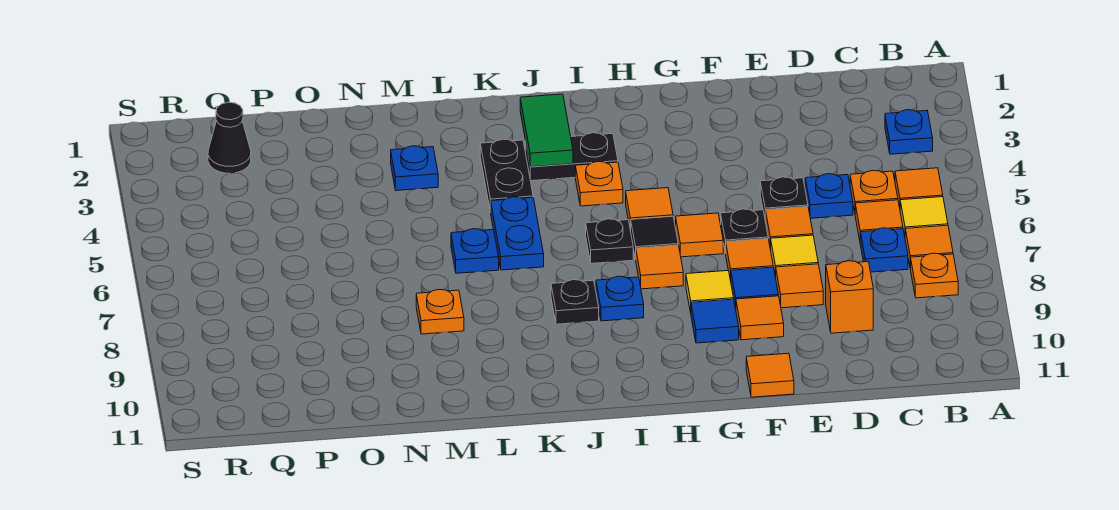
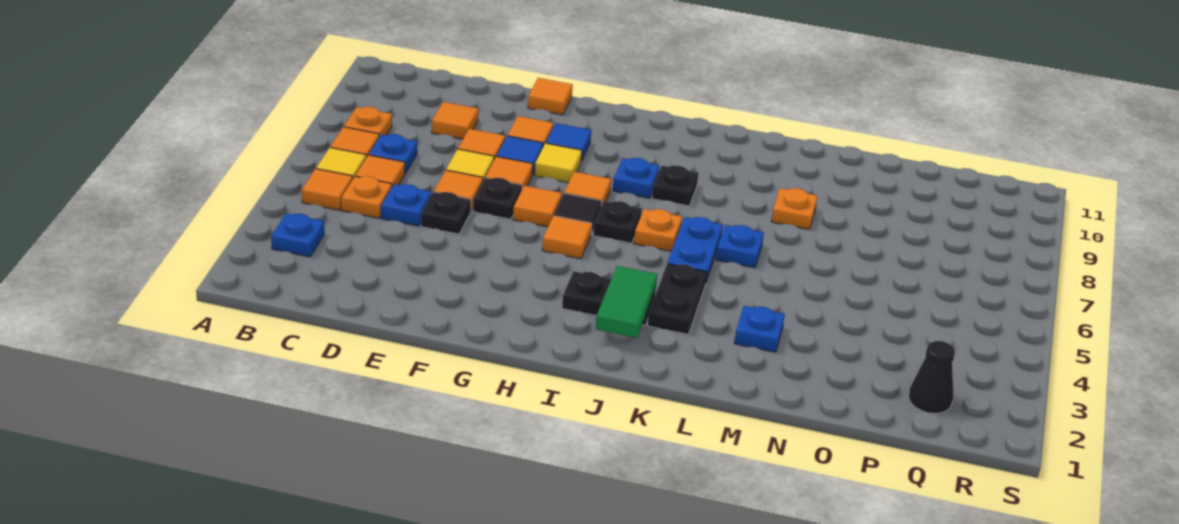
orange 1x1 brick [826,261,873,333] -> orange 1x1 tile [432,102,478,139]
orange 1x1 plate [575,161,623,206] -> orange 1x1 plate moved to [634,209,682,251]

